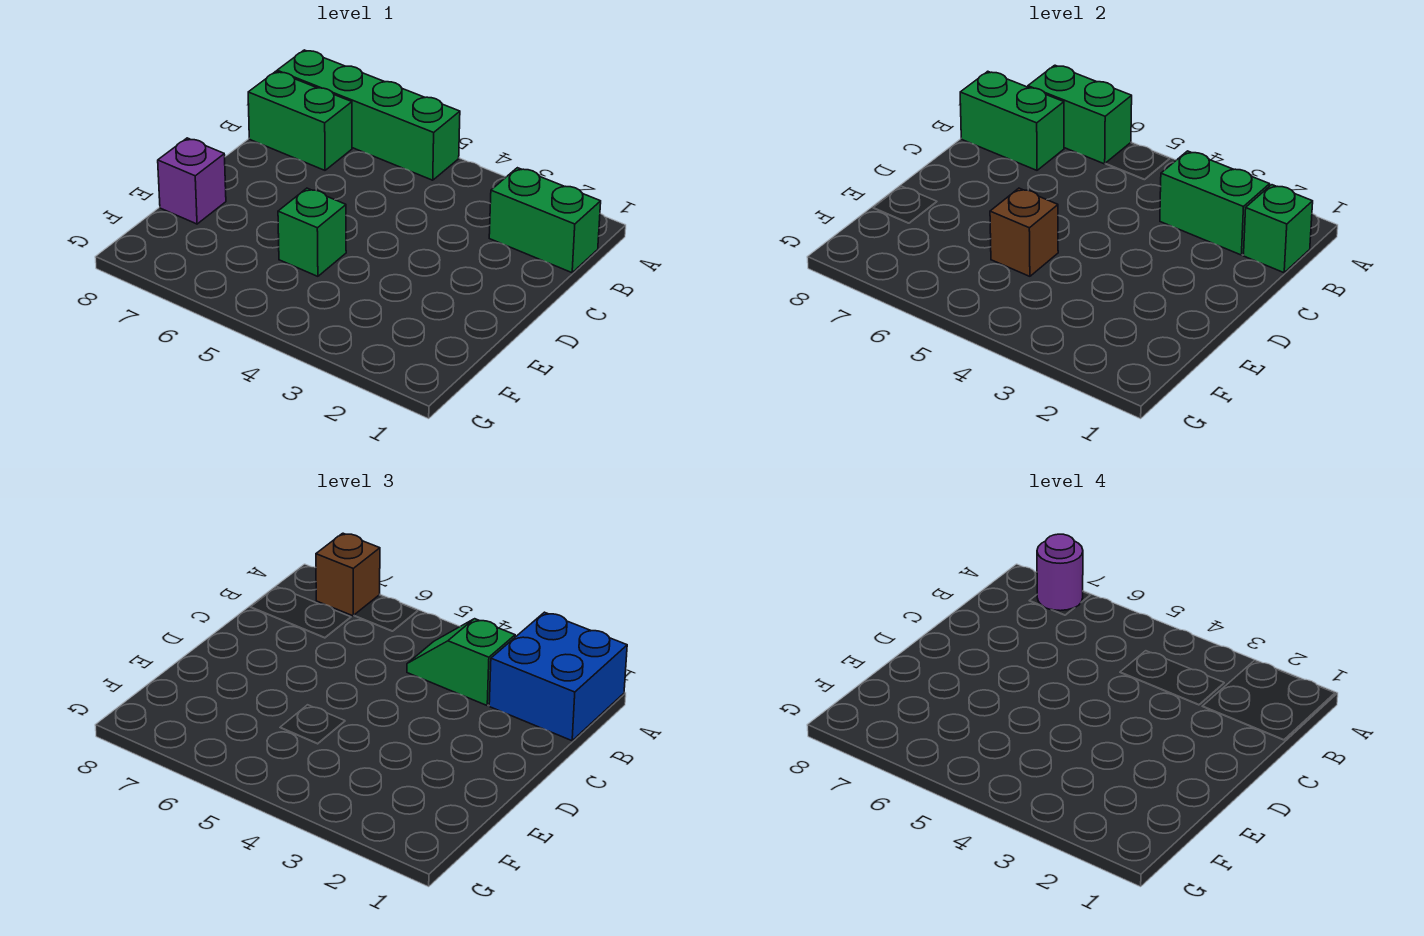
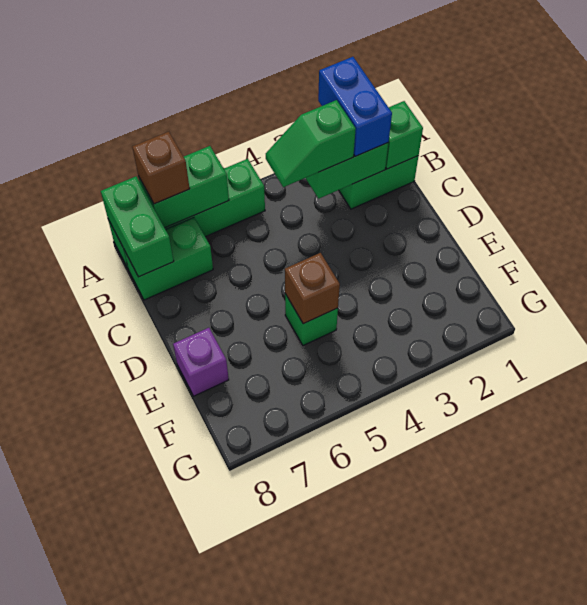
blue 2x2 brick [489,612,627,741] -> blue 1x2 brick [318,57,392,157]
purple 1x1 round brick [1037,534,1083,611] -> none
green 1x2 brick [960,71,1064,170] -> green 1x2 brick turned to [101,176,174,277]

